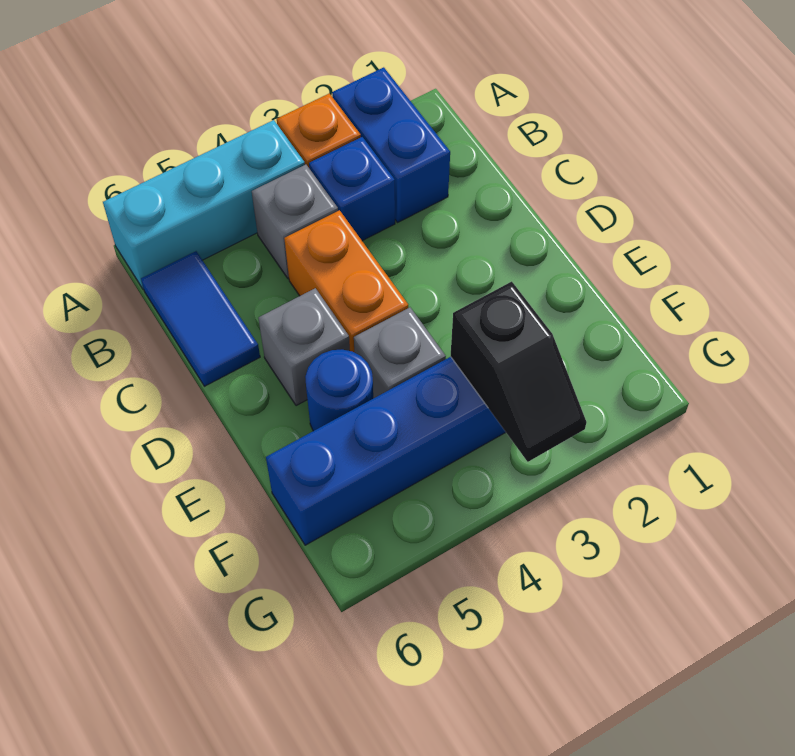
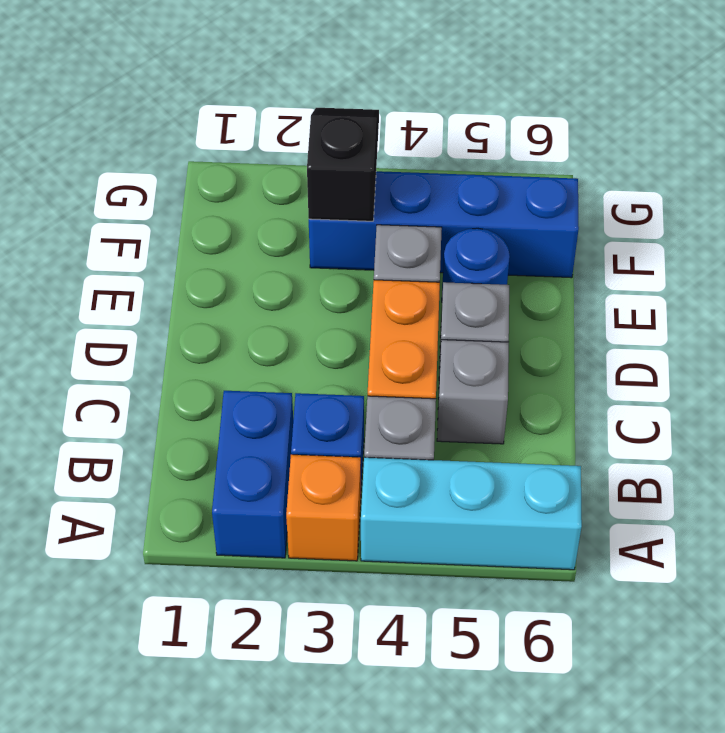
blue 1x2 tile [141,251,260,386] -> none
none -> grey 1x1 brick [437,340,509,444]

